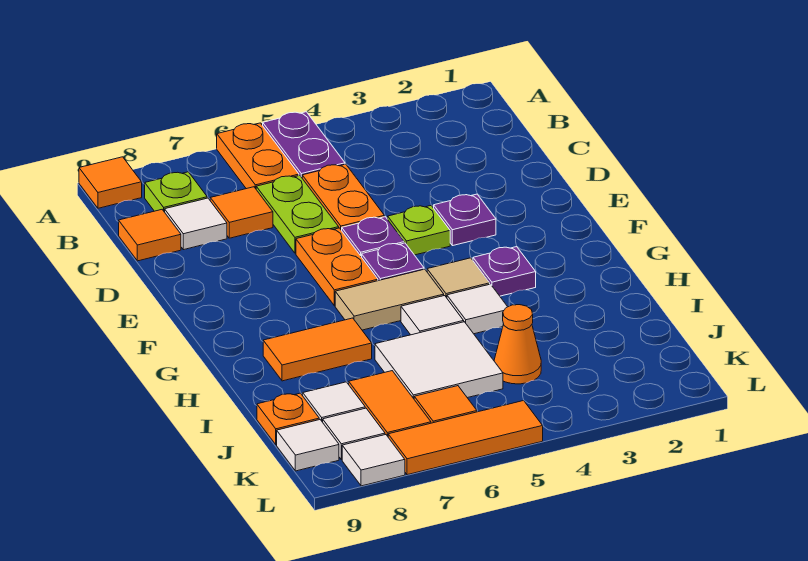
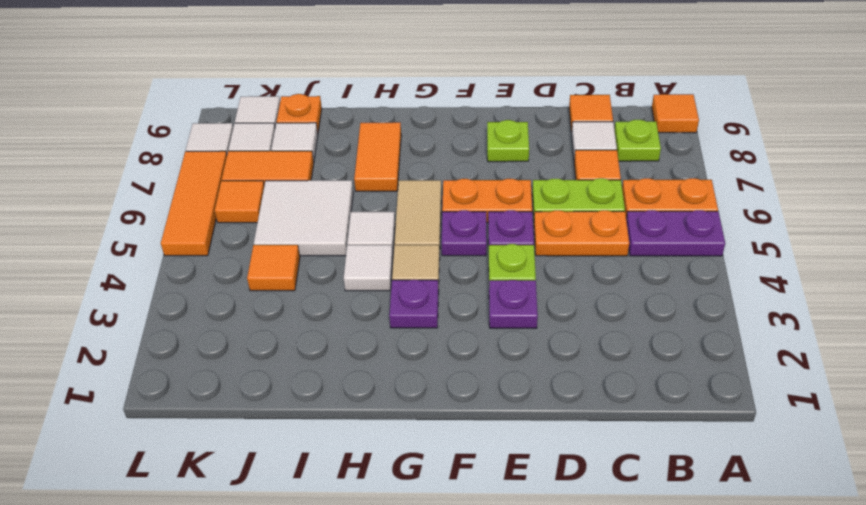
none -> lime 1x1 plate [487,120,529,162]
orange 1x1 cone [494,305,541,384] -> orange 1x1 tile [247,245,300,291]

